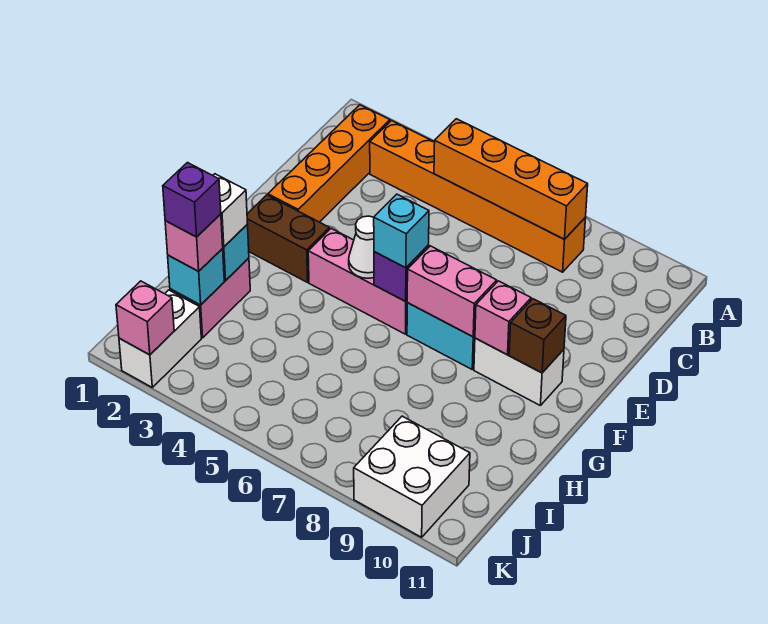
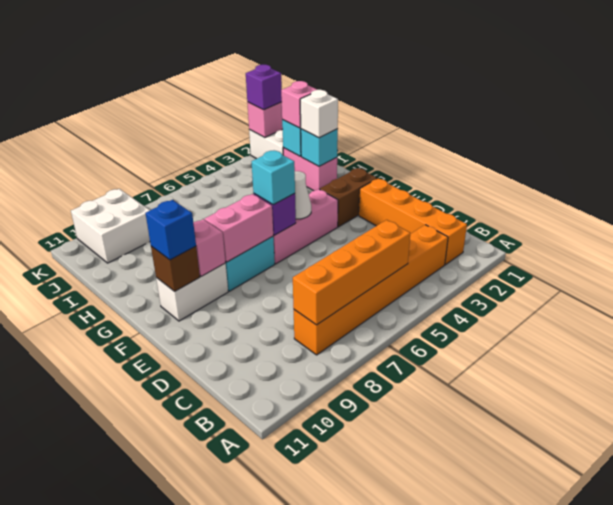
none -> blue 1x1 brick [145,200,196,260]
purple 1x1 brick [163,163,221,237] -> purple 1x1 brick moved to [246,65,282,110]

